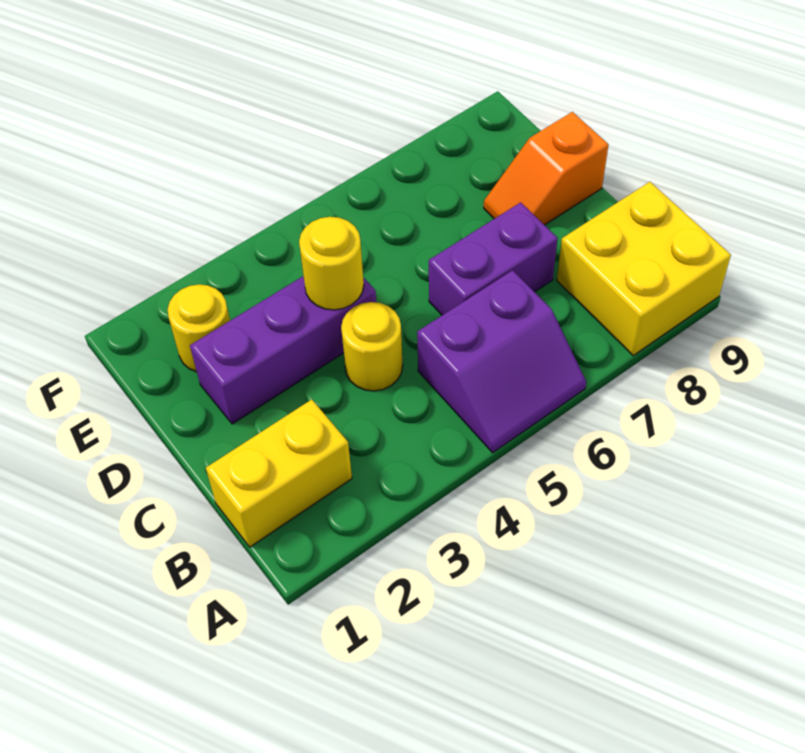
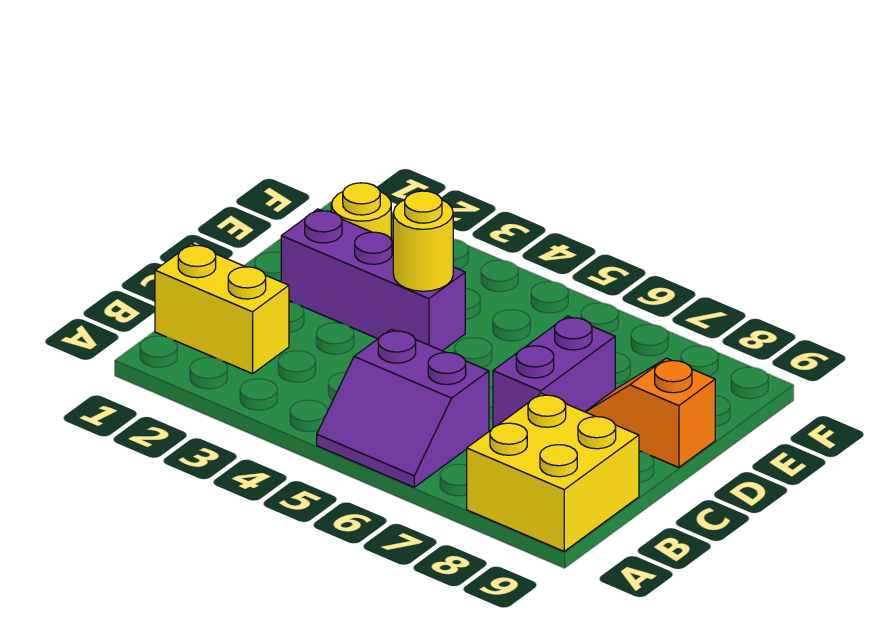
yellow 1x1 round brick [341,302,403,391] -> none
purple 1x2 brick [429,202,558,315] -> purple 1x2 brick turned to [493,316,615,428]

